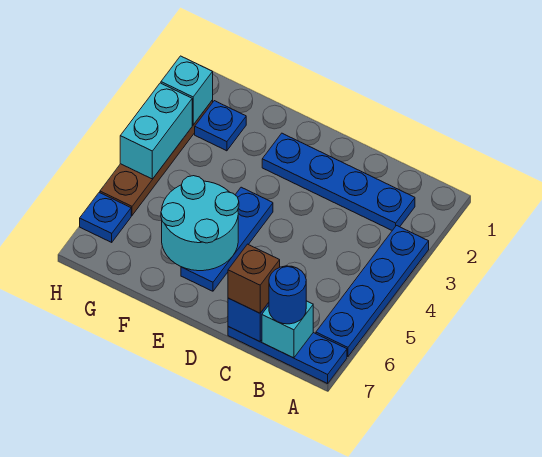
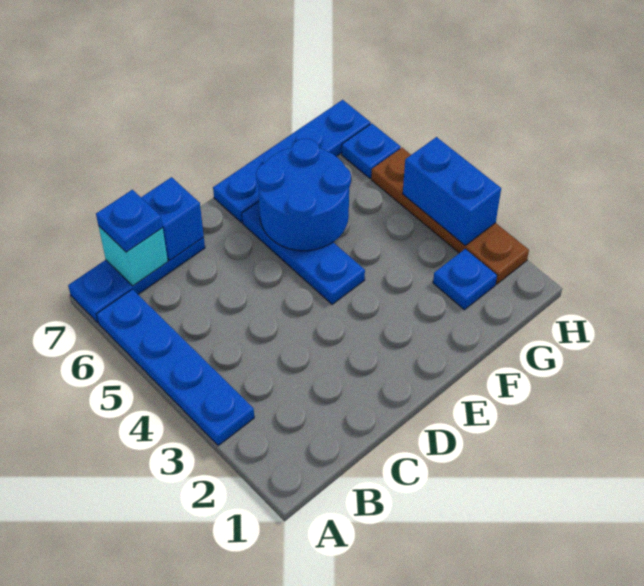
blue 1x4 plate [262,133,415,230] -> blue 1x4 plate moved to [213,100,371,222]
blue 1x1 round brick [269,266,306,324] -> blue 1x1 plate [96,190,163,252]
brown 1x1 brick [228,244,280,313] -> none
cyan 2x2 round brick [161,176,239,271] -> blue 2x2 round brick [256,139,351,251]
cyan 1x1 brick [161,56,213,125] -> none
cyan 1x2 brick [120,83,192,179] -> blue 1x2 brick [403,137,501,245]

